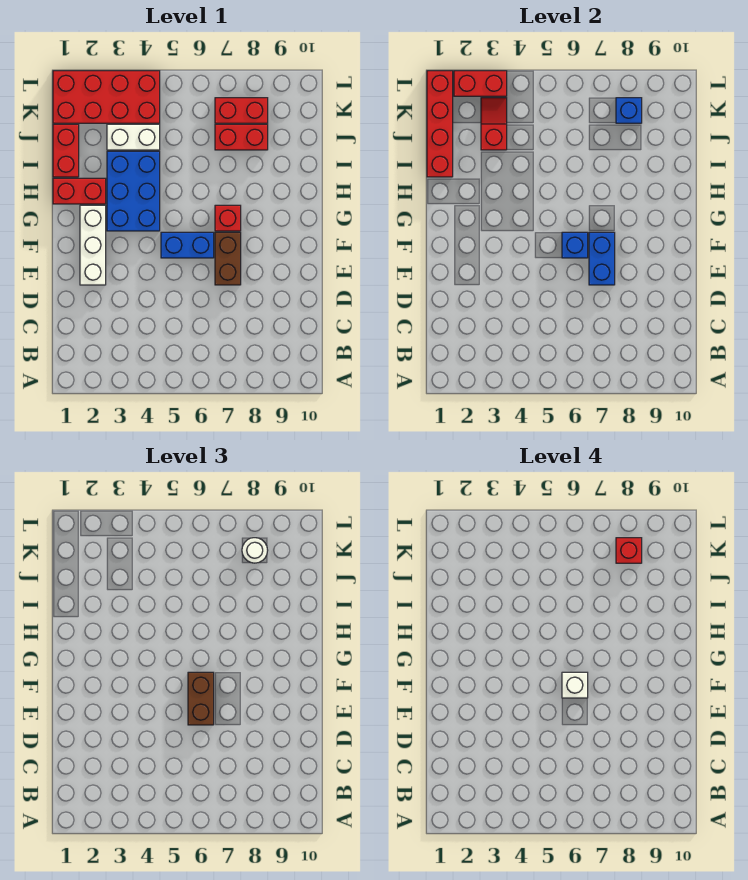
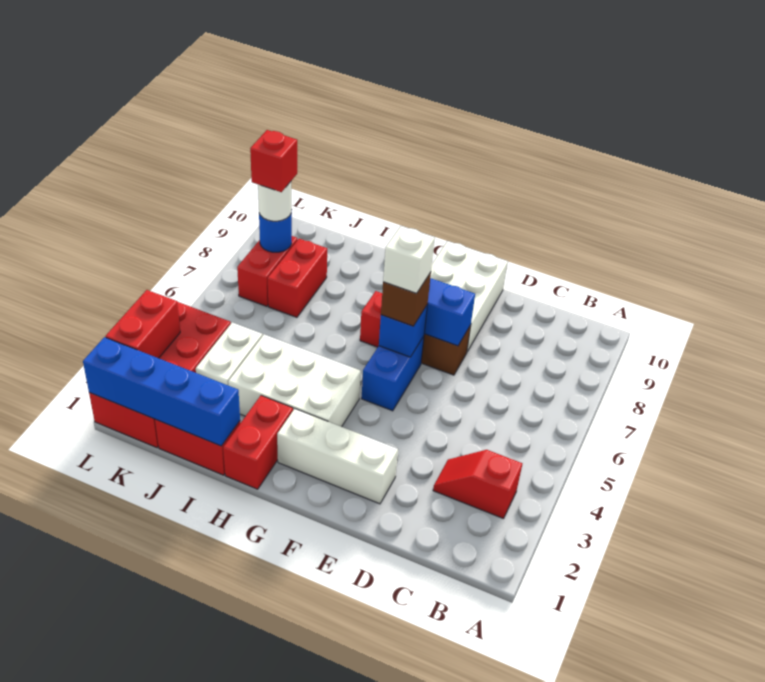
brown 1x2 brick [188,672,214,725] -> brown 1x1 brick [381,272,431,326]
none -> white 2x3 brick [430,241,508,352]
blue 2x3 brick [107,151,160,231] -> white 2x3 brick [228,334,361,427]
red 1x4 brick [427,71,453,177] -> blue 1x4 brick [83,337,240,446]
red 1x2 slope [481,98,507,150] -> red 1x2 slope moved to [433,450,522,519]
blue 1x1 brick [616,98,642,123] -> blue 1x1 round brick [259,210,292,252]

